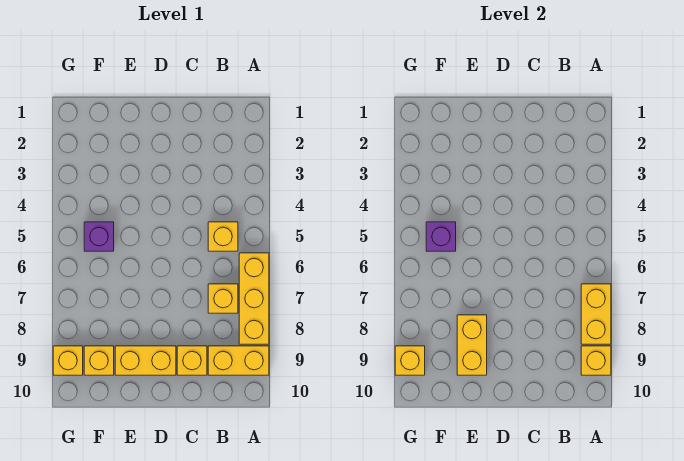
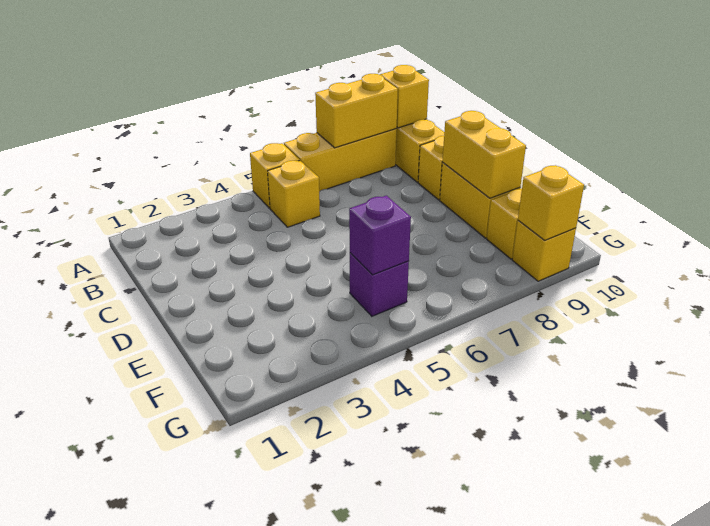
yellow 1x1 brick [208,284,238,313] -> yellow 1x1 brick moved to [250,143,300,208]
yellow 1x2 brick [457,315,487,375] -> yellow 1x2 brick turned to [442,111,526,198]

